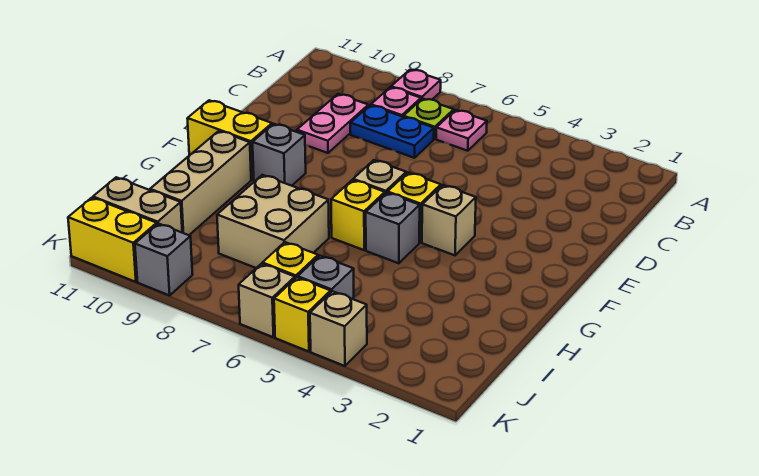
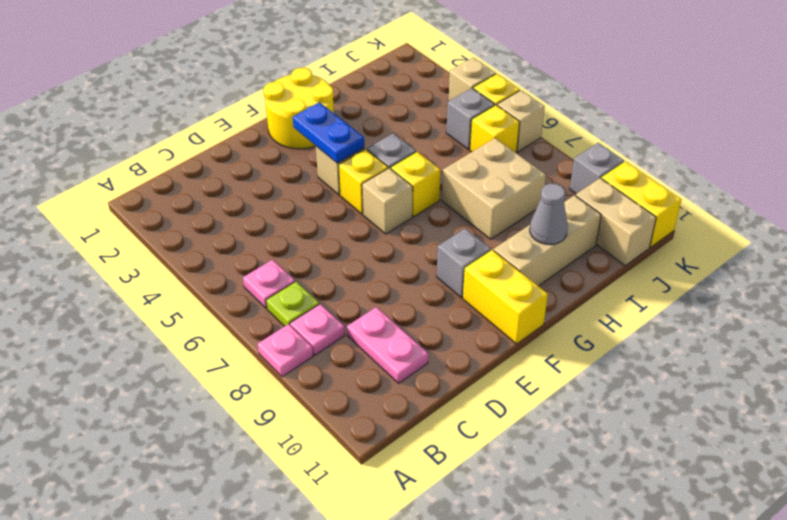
blue 1x2 plate [350,105,434,158] -> blue 1x2 plate moved to [293,102,364,163]
pink 1x2 plate [297,94,368,153] -> pink 1x2 plate turned to [347,307,428,383]
none -> yellow 2x2 round brick [263,68,334,149]
none -> grey 1x1 cone [530,183,568,245]

